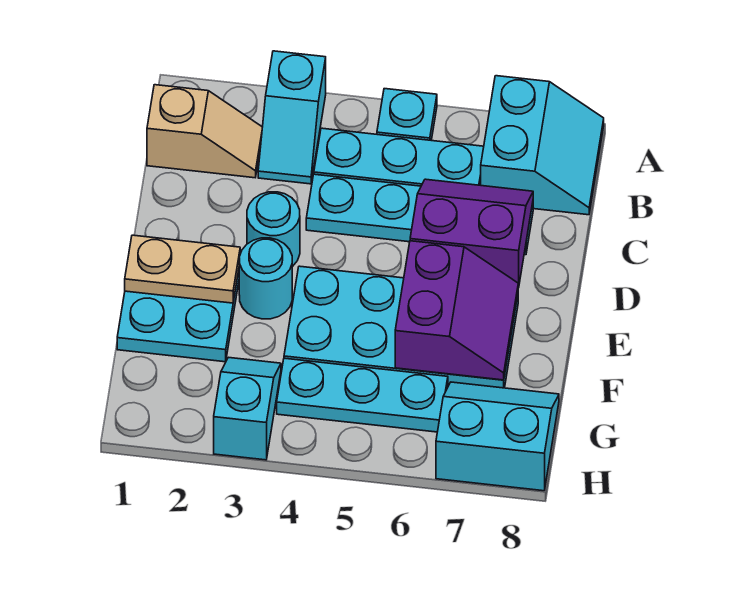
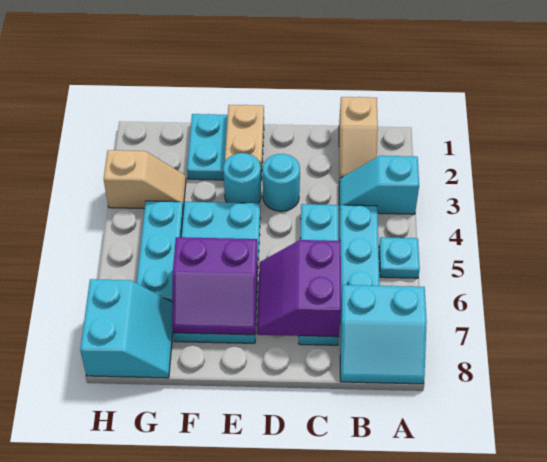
purple 2x2 slope [410,179,533,288] -> purple 2x2 slope turned to [257,240,341,337]
cyan 1x2 slope [214,357,281,460] -> tan 1x2 slope [104,150,186,209]

